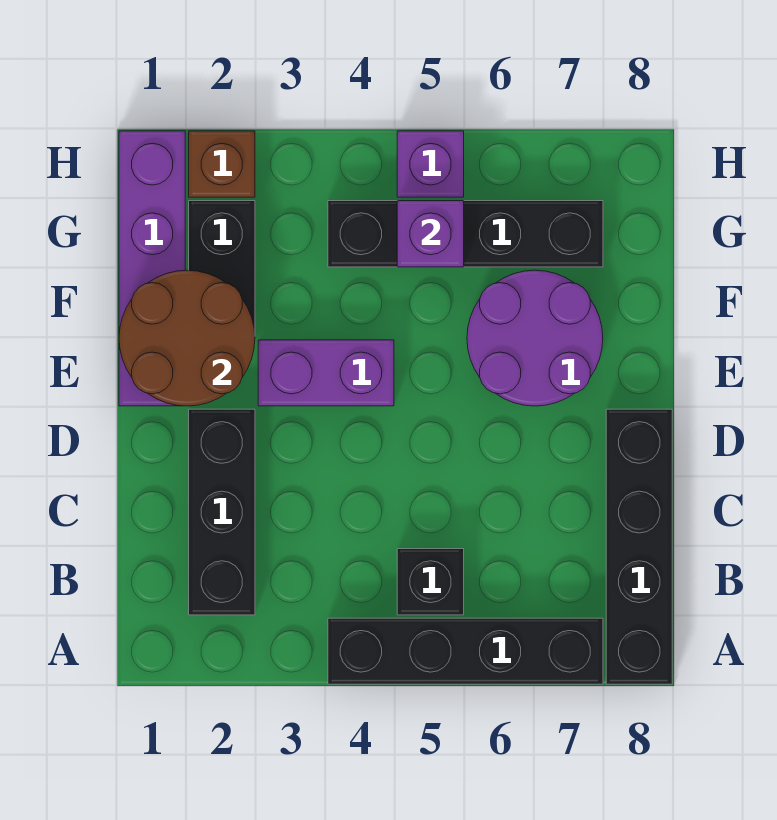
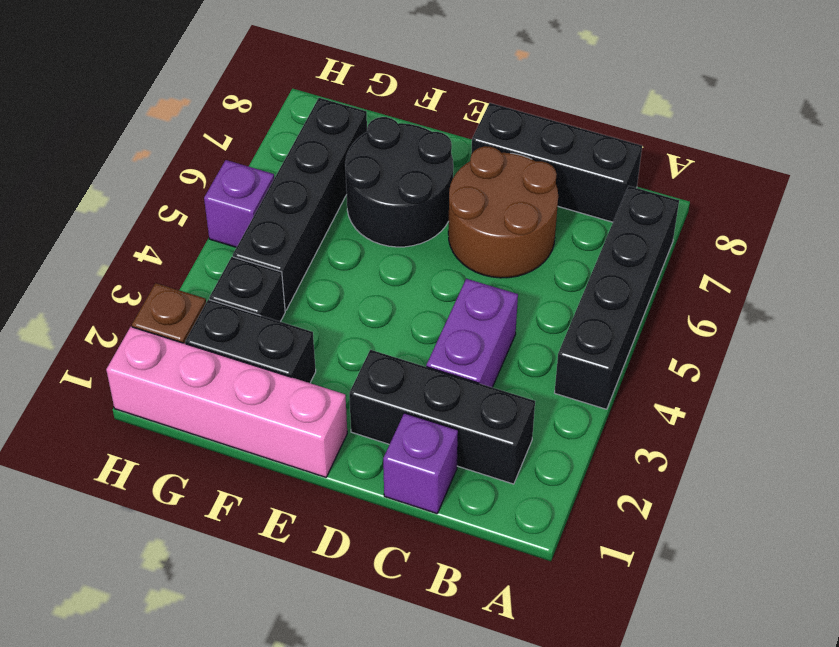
black 1x4 brick [606,409,672,684] -> black 1x3 brick [471,103,642,222]
black 1x1 brick [397,549,464,615] -> black 1x1 brick moved to [209,257,285,322]
purple 1x4 brick [119,131,185,406] -> pink 1x4 brick [106,327,347,477]
brown 2x2 round brick [119,270,255,406] -> brown 2x2 round brick moved to [448,146,558,278]
purple 1x2 brick [258,340,394,406] -> purple 1x2 brick moved to [426,279,518,387]
purple 2x2 round brick [467,270,603,406] -> black 2x2 round brick [345,117,453,247]
purple 1x1 brick [397,201,464,267] -> purple 1x1 brick moved to [383,413,458,514]

